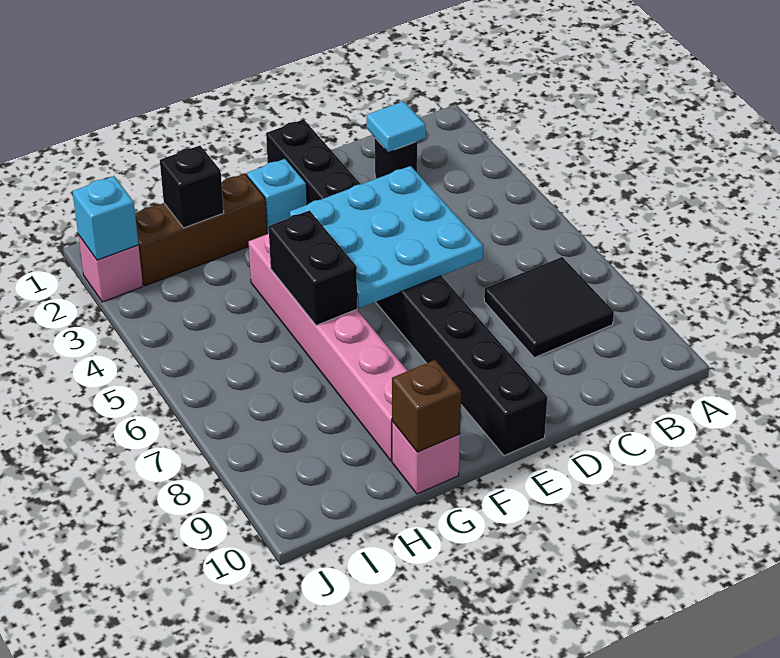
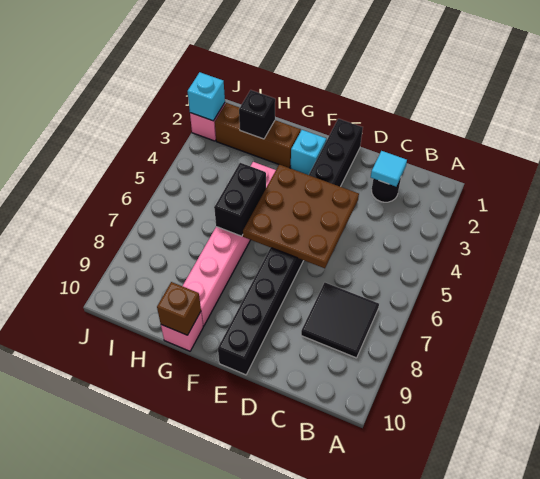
cyan 3x3 plate [290,166,483,308] -> brown 3x3 plate [243,165,359,268]

